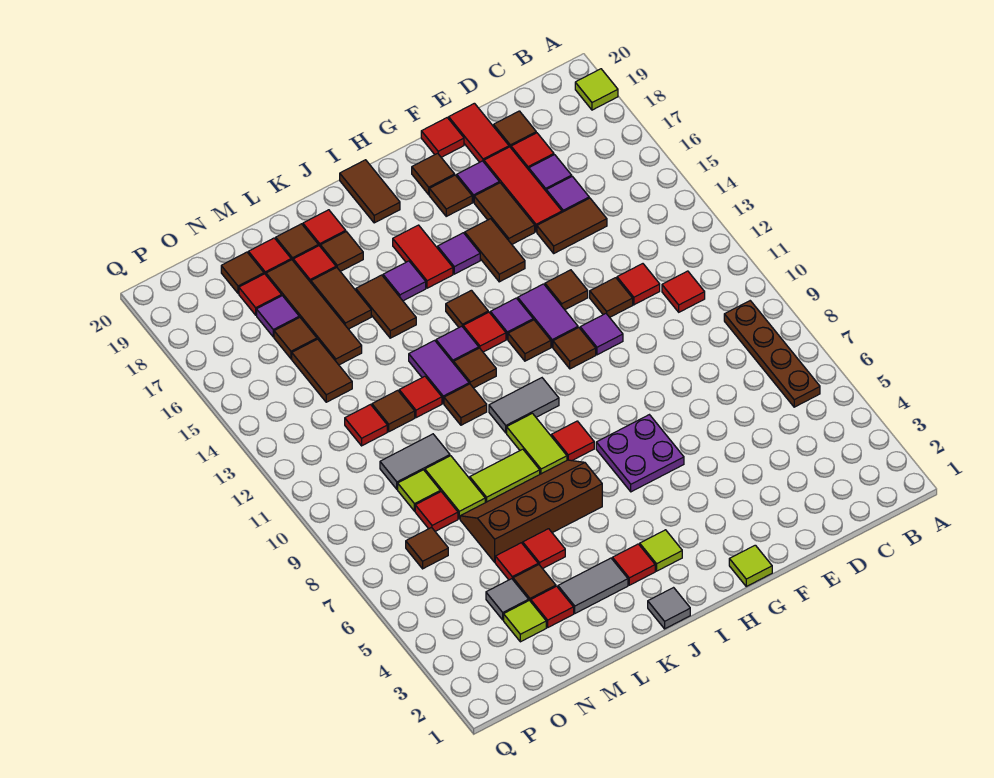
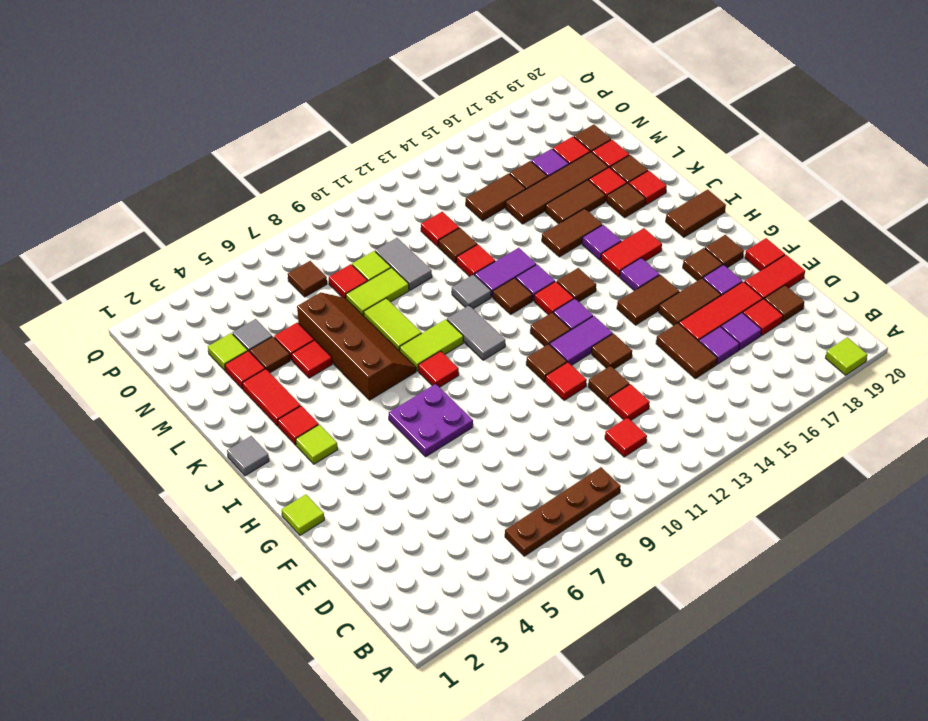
purple 1x1 tile [580,314,623,355] -> red 1x1 tile [546,362,587,400]
grey 1x2 tile [558,558,628,613] -> red 1x2 tile [242,369,301,426]
brown 1x1 tile [444,384,487,425] -> grey 1x1 tile [452,274,491,309]

